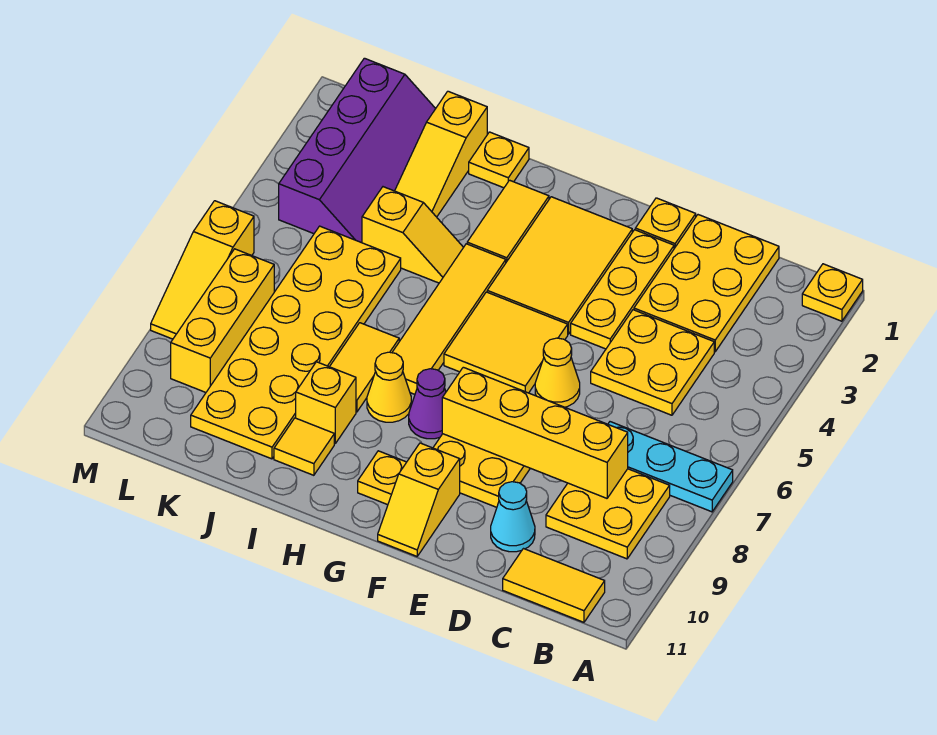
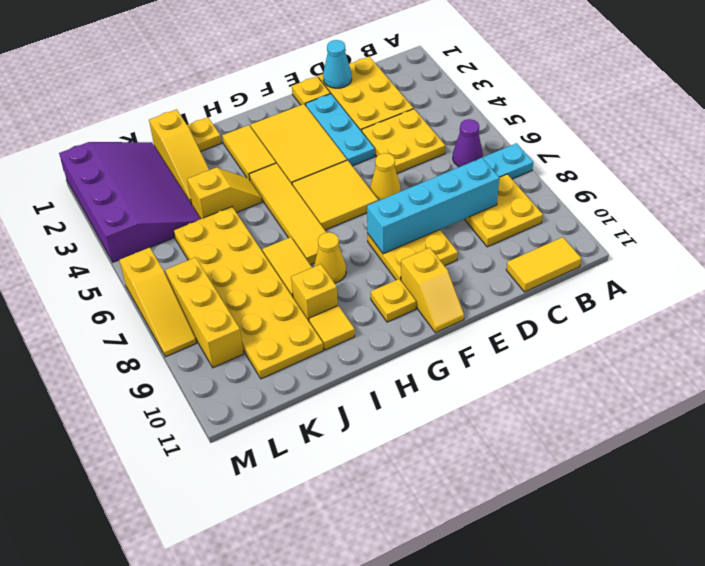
yellow 1x1 plate [802,264,863,321] -> none
yellow 1x4 brick [442,367,628,498] -> cyan 1x4 brick [367,158,499,254]
cyan 1x1 cone [491,482,535,552] -> cyan 1x1 cone moved to [323,40,352,88]
yellow 1x3 plate [571,230,674,349] -> cyan 1x3 plate [305,94,375,166]
purple 1x1 cone [409,369,446,439] -> purple 1x1 cone moved to [453,119,483,167]
purple 2x4 slope [279,58,436,243] -> purple 3x4 slope [59,142,201,262]

